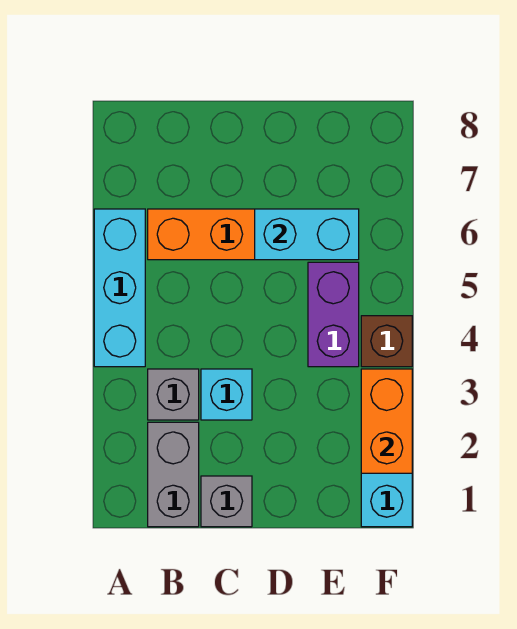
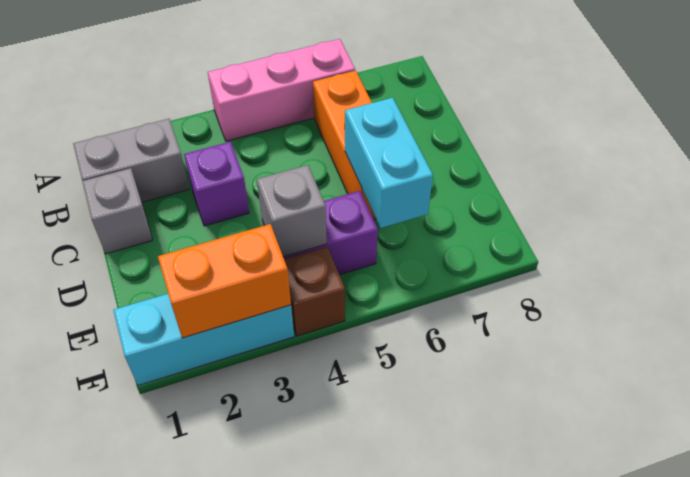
cyan 1x3 brick [94,209,145,367] -> pink 1x3 brick [208,39,355,141]
grey 1x1 brick [148,369,199,420] -> grey 1x1 brick moved to [257,165,327,257]
cyan 1x1 brick [201,369,252,420] -> purple 1x1 brick [184,142,249,226]

